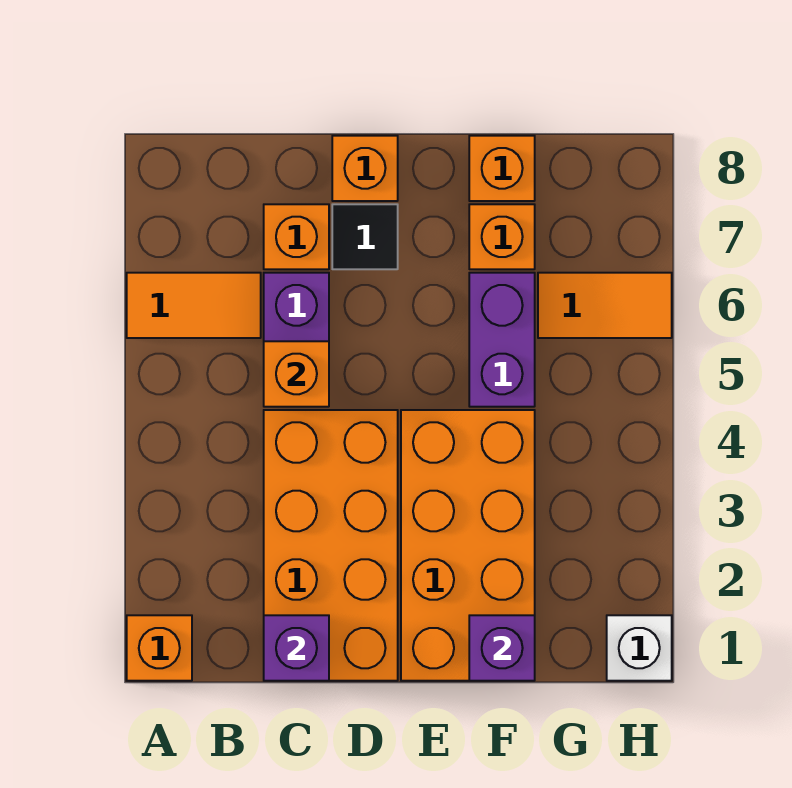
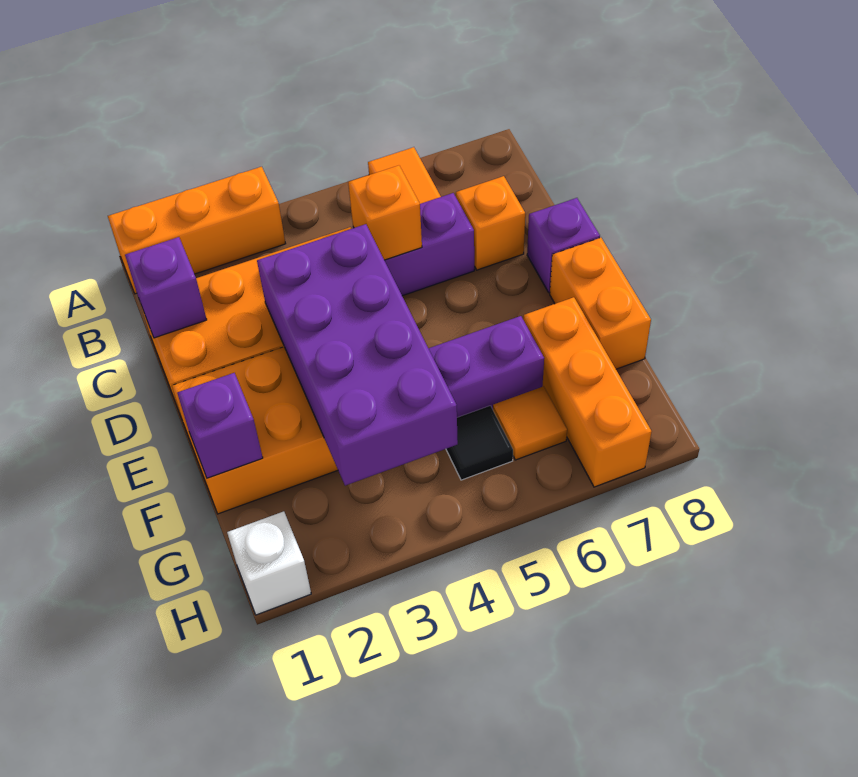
orange 1x1 brick [127,615,192,681] -> orange 1x3 brick [108,167,286,294]
none -> purple 2x4 brick [257,224,458,486]
black 1x1 tile [332,204,398,269] -> black 1x1 tile moved to [446,406,513,480]
orange 1x1 brick [332,136,398,201] -> purple 1x1 brick [527,198,600,293]
orange 1x1 brick [469,204,535,269] -> orange 1x3 brick [523,297,652,487]
orange 1x1 brick [469,136,535,201] -> orange 1x2 brick [550,238,651,369]
orange 1x2 tile [538,273,672,338] -> orange 1x1 tile [493,386,567,460]

